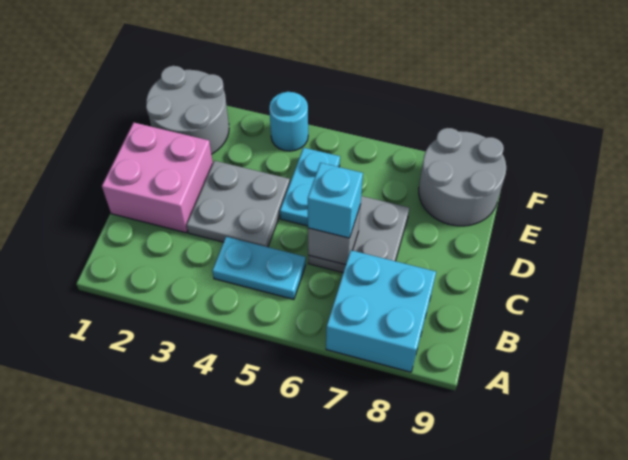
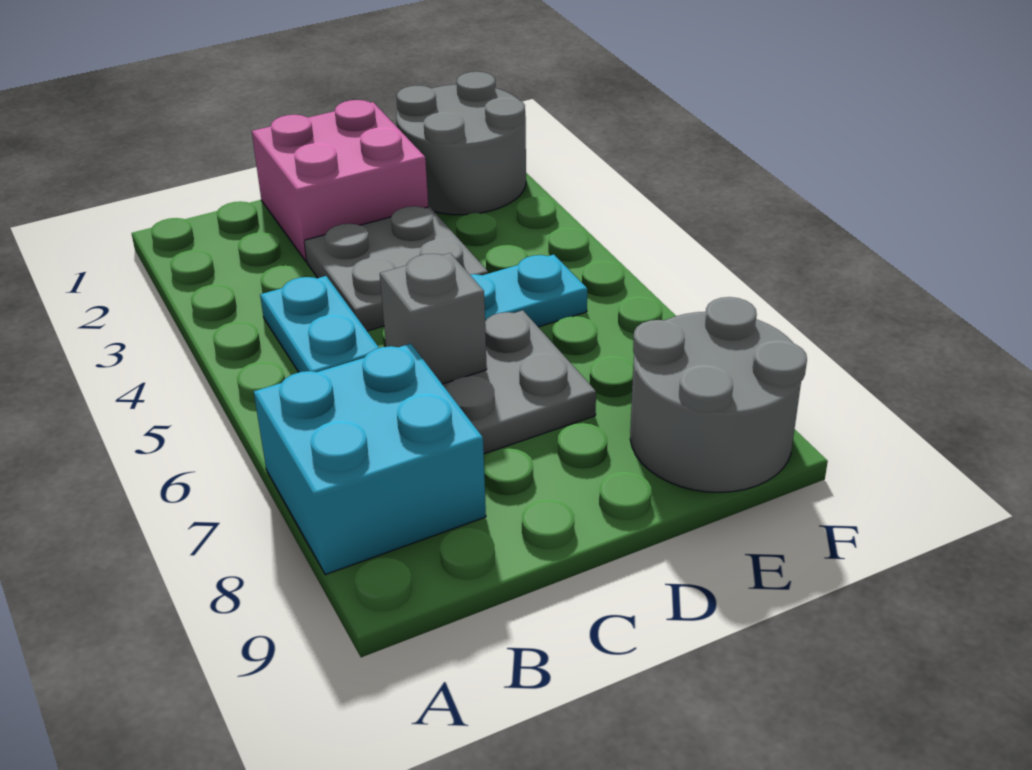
cyan 1x1 brick [308,163,363,238] -> none
cyan 1x1 round brick [269,92,308,151] -> none

